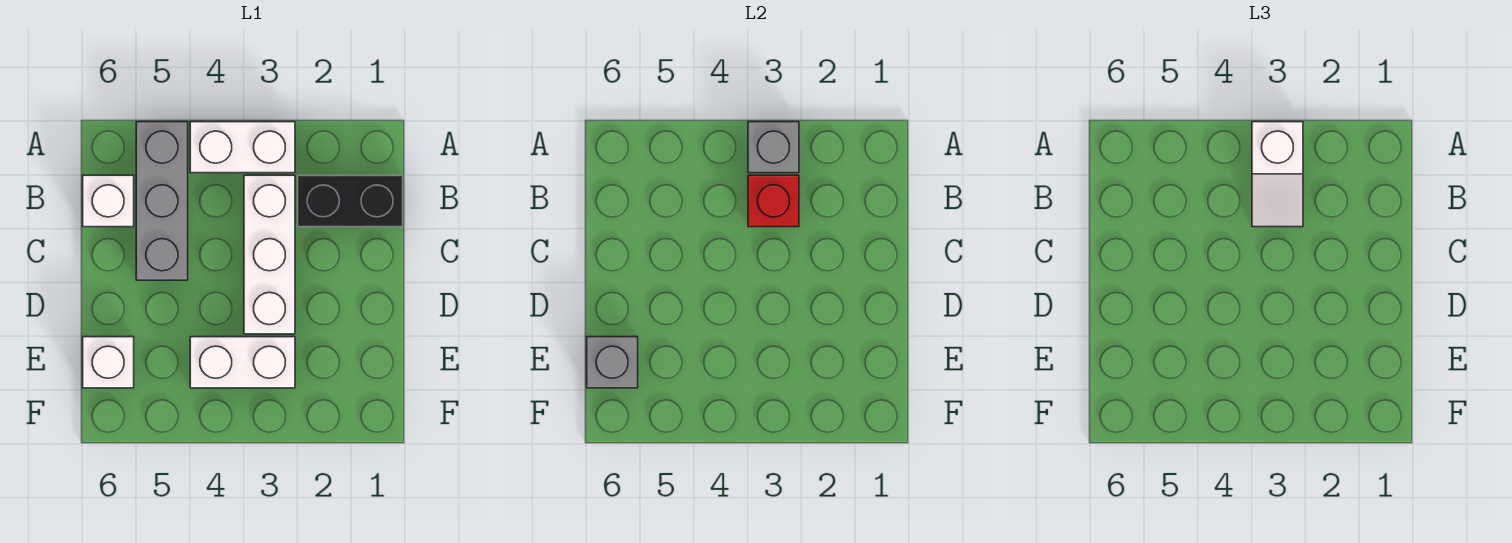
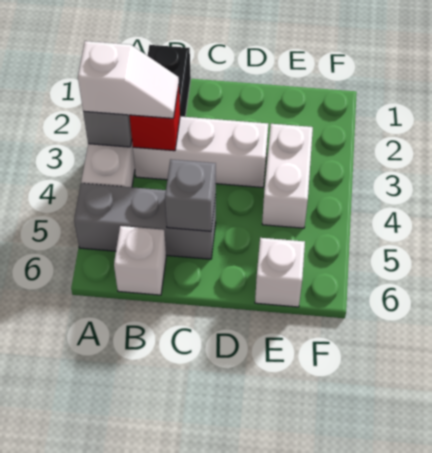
grey 1x1 brick [587,337,638,388] -> grey 1x1 brick moved to [165,160,216,231]

